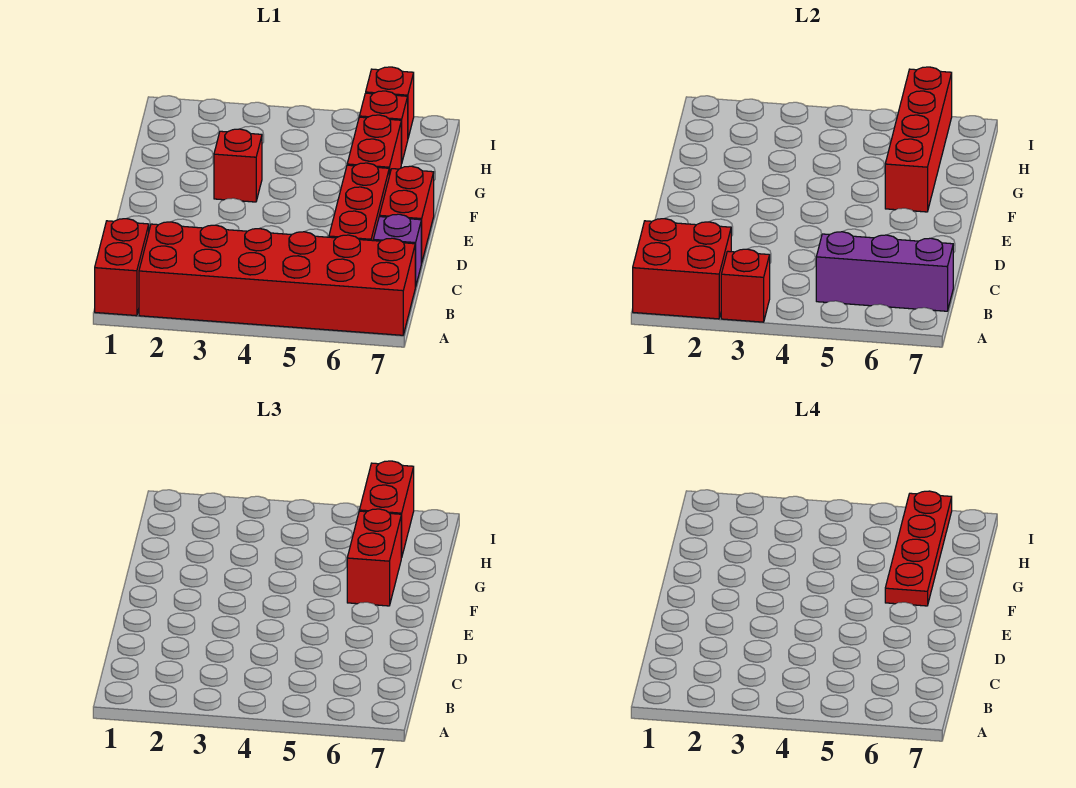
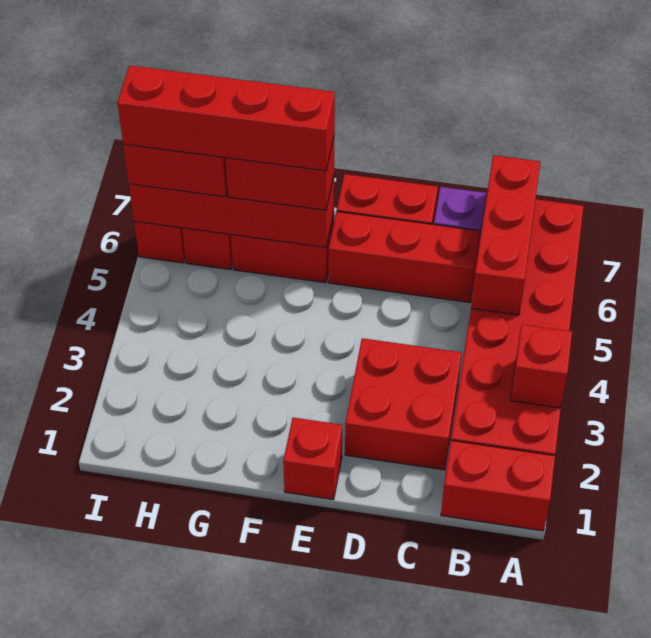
red 2x2 brick [633,219,731,319] -> red 2x2 brick moved to [345,338,462,470]
purple 1x3 brick [816,232,953,311] -> red 1x3 brick [471,155,540,315]
red 1x1 brick [214,129,262,202] -> red 1x1 brick moved to [283,418,342,500]
red 1x4 plate [885,491,952,606] -> red 1x4 brick [117,66,335,171]

